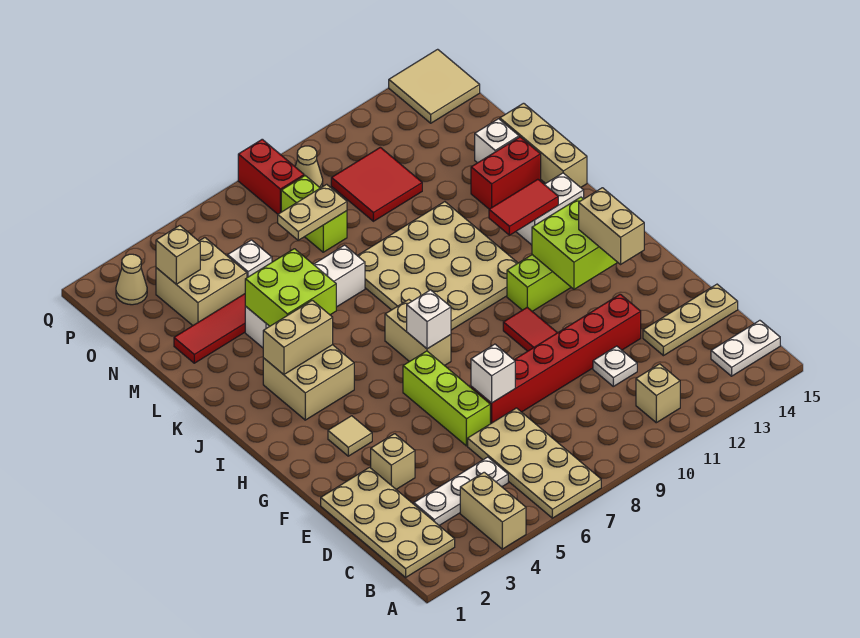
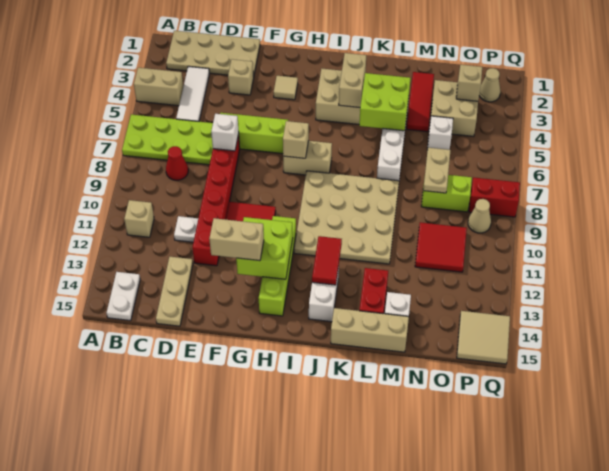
tan 2x4 plate [468,408,601,518] -> lime 2x4 plate [122,115,213,165]
white 1x3 plate [414,457,508,525] -> white 1x3 tile [176,66,209,122]
none -> red 1x1 cone [166,146,188,180]
white 1x1 brick [407,290,451,349] -> tan 1x1 brick [283,121,309,158]

